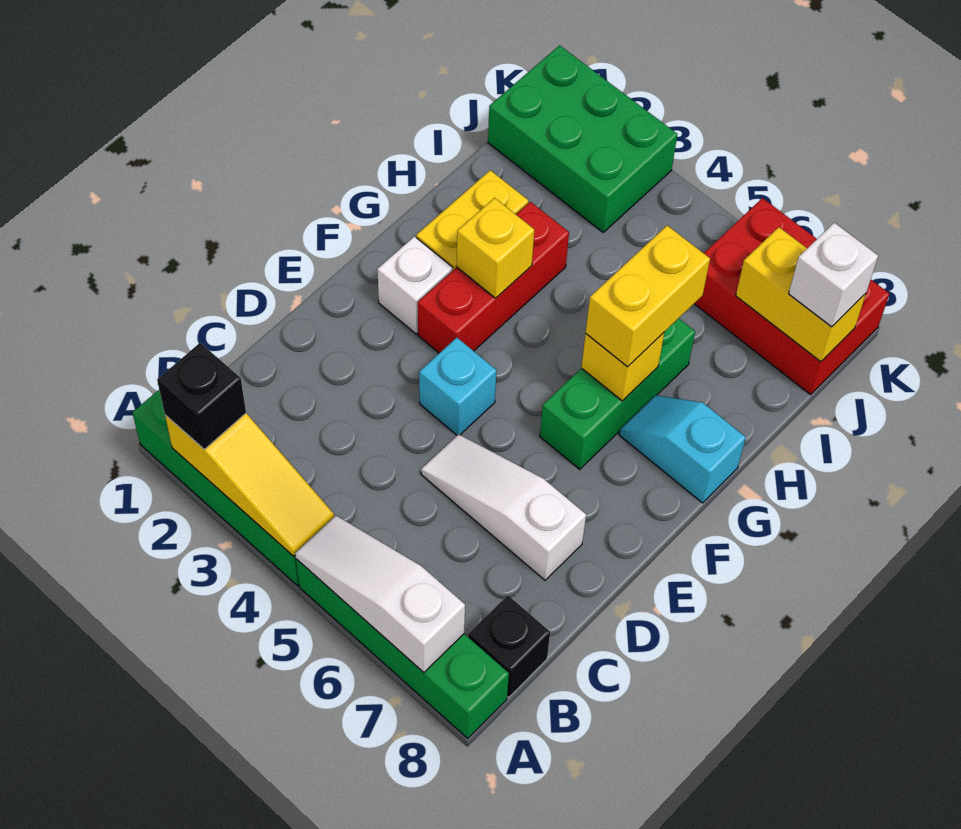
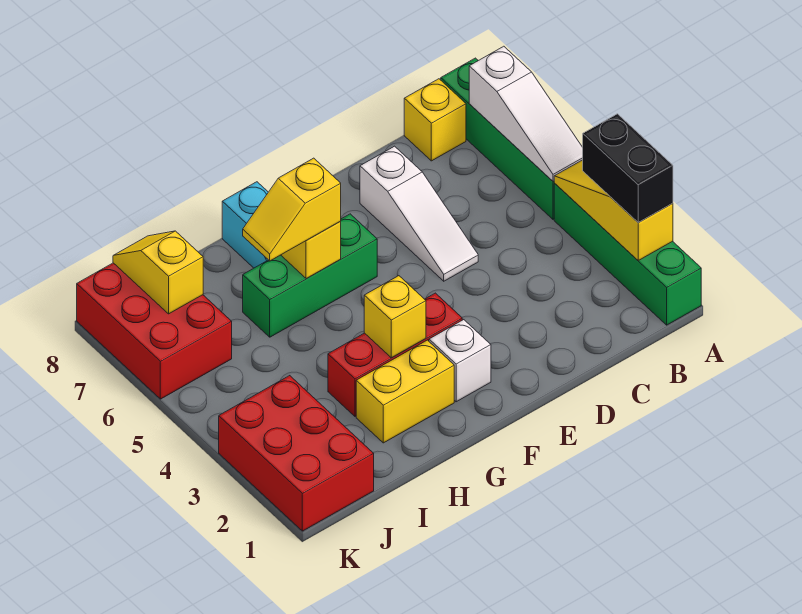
black 1x1 brick [157,343,246,449] -> black 1x2 brick [583,114,673,223]
black 1x1 brick [468,595,550,697] -> yellow 1x1 brick [404,79,466,161]
cyan 1x1 brick [419,338,497,435] -> none
yellow 1x2 brick [586,225,710,367] -> yellow 1x2 slope [243,158,341,261]
green 2x3 brick [488,45,677,232] -> red 2x3 brick [219,376,374,531]
yellow 1x2 brick [736,227,866,362] -> yellow 1x2 slope [113,231,203,314]
white 1x1 brick [789,223,878,327] -> none

